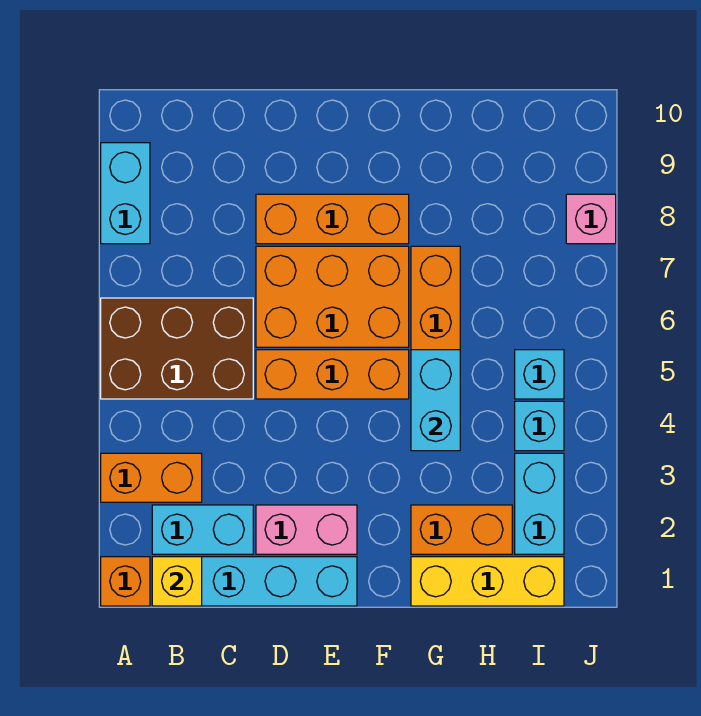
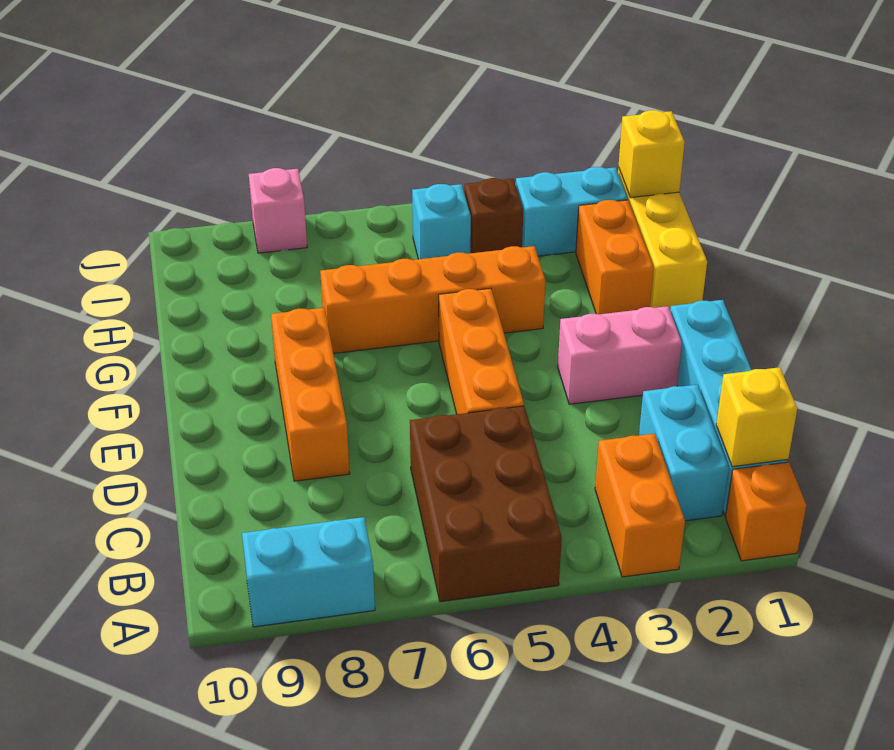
pink 1x2 brick [256,505,357,554] -> pink 1x2 brick turned to [558,306,682,404]
orange 2x3 brick [256,246,409,347] -> none
cyan 1x2 brick [411,350,460,451] -> none
none -> yellow 1x1 brick [618,110,685,198]
cyan 1x1 brick [515,401,564,451] -> brown 1x1 brick [464,178,523,253]

